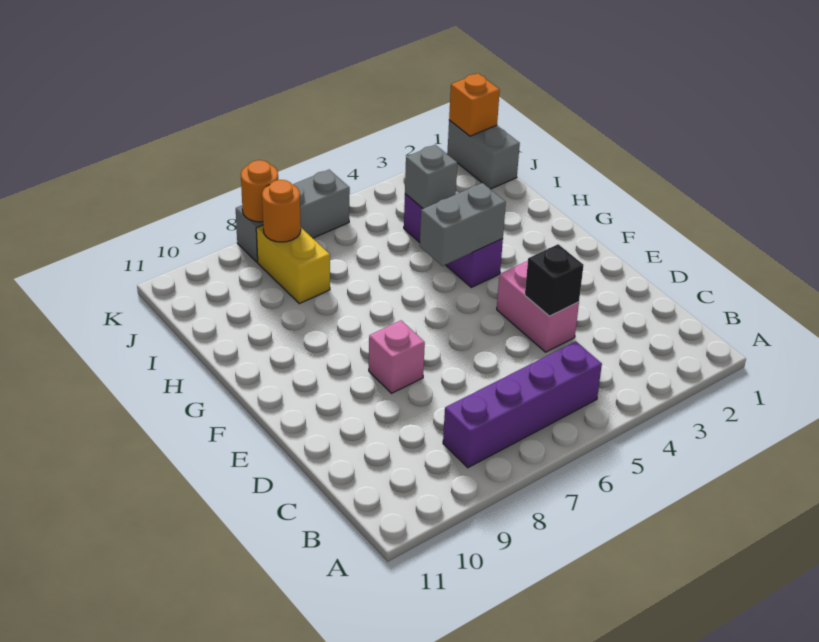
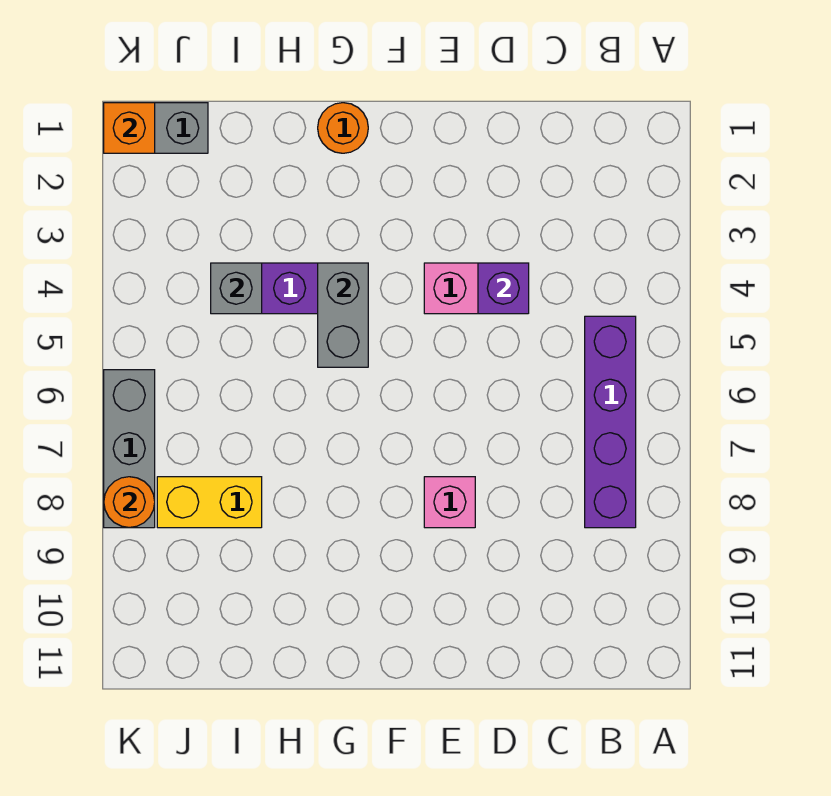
black 1x1 brick [525,244,584,316] -> purple 1x1 brick [478,263,529,314]
orange 1x1 round brick [262,180,301,242] -> orange 1x1 round brick moved to [318,103,368,153]

